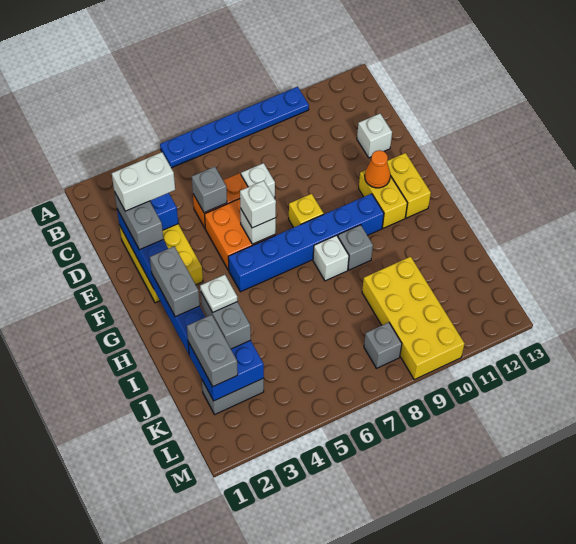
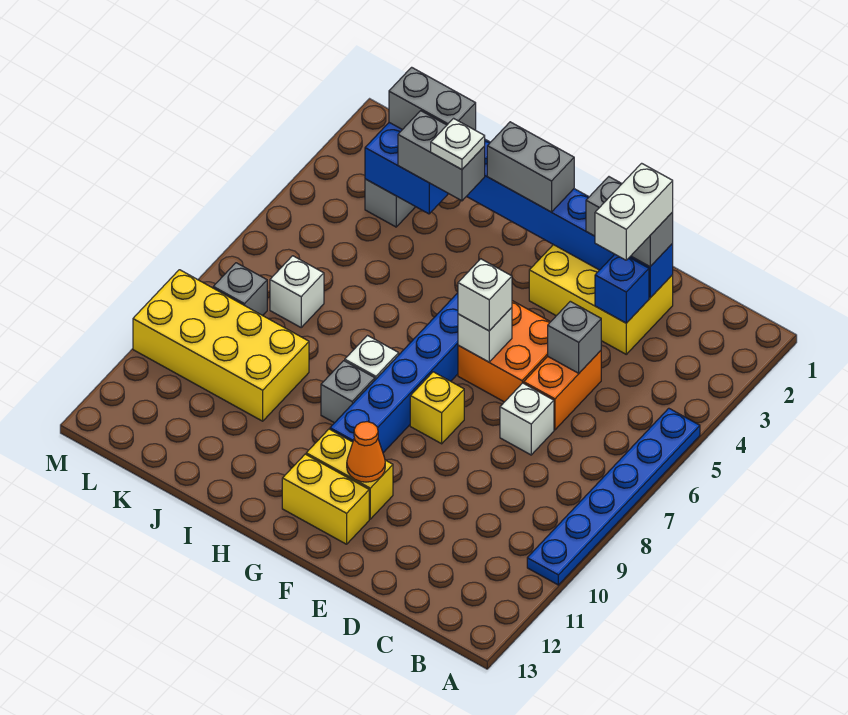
white 1x1 brick [357,114,392,158] -> white 1x1 brick moved to [270,256,324,327]

